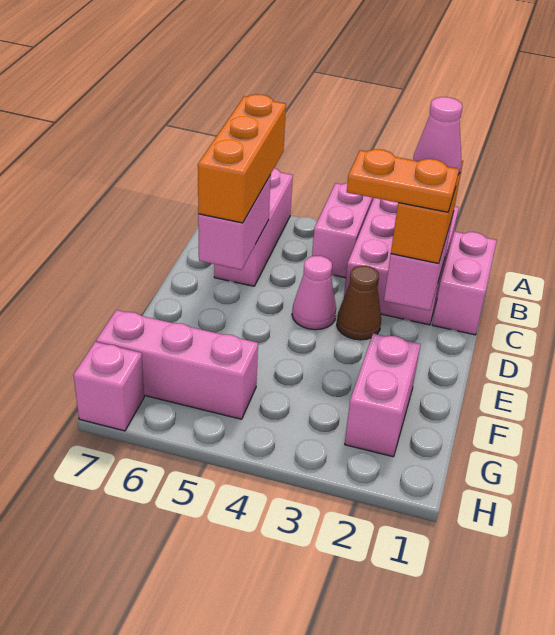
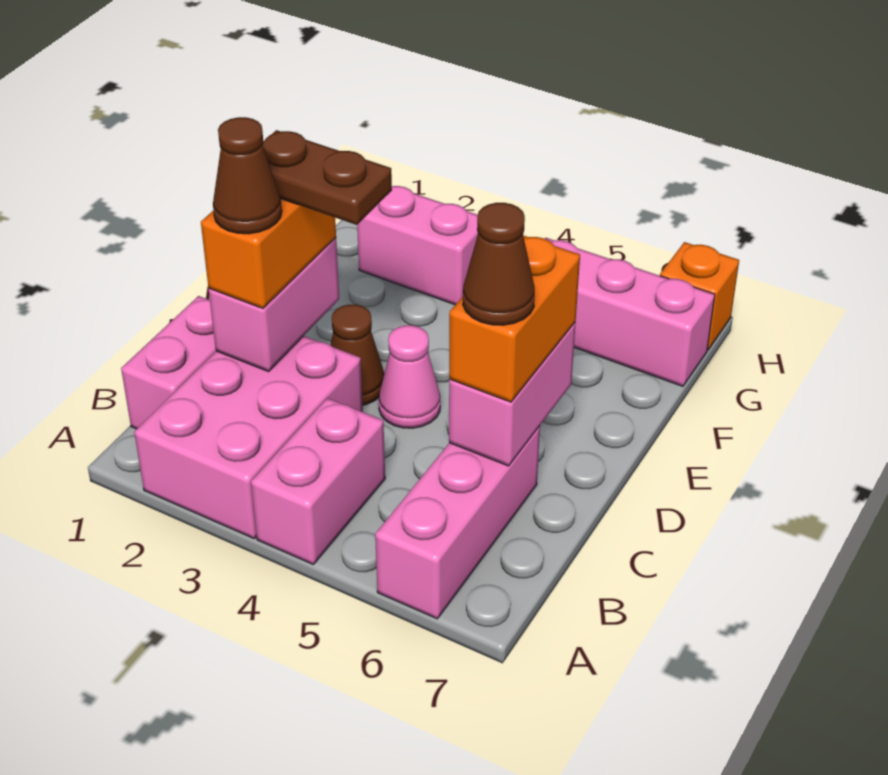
orange 1x3 brick [198,94,286,223] -> orange 1x2 brick [449,236,580,402]
pink 1x1 cone [413,97,462,175] -> brown 1x1 cone [213,117,282,234]
none -> brown 1x1 cone [463,203,535,325]
orange 1x2 plate [347,149,459,212] -> brown 1x2 plate [263,130,392,225]
pink 1x2 brick [345,333,421,457] -> pink 1x2 brick turned to [357,186,478,305]
pink 1x1 brick [74,342,144,431] -> orange 1x1 brick [660,242,739,350]

